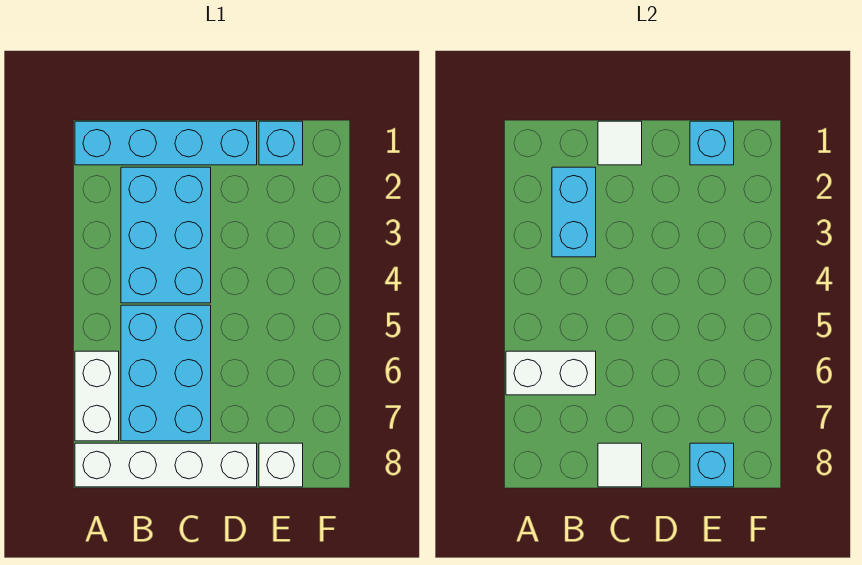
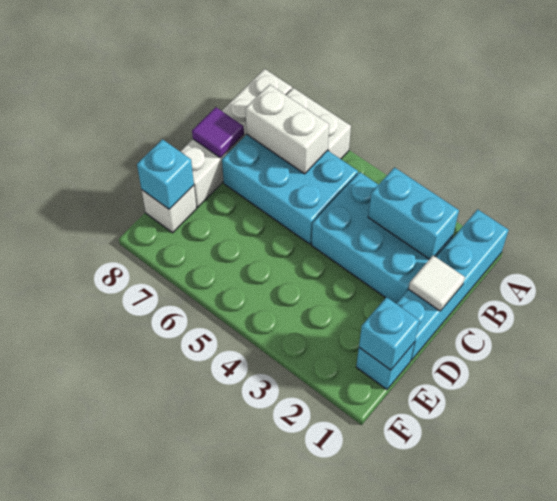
white 1x2 brick [506,351,596,395] -> white 1x2 brick turned to [246,85,329,174]
white 1x1 tile [598,443,642,487] -> purple 1x1 tile [192,107,244,158]

